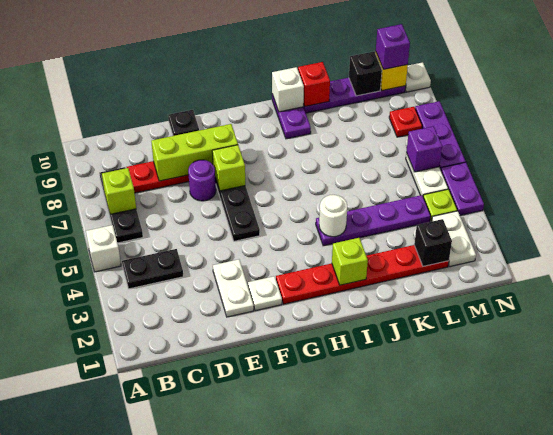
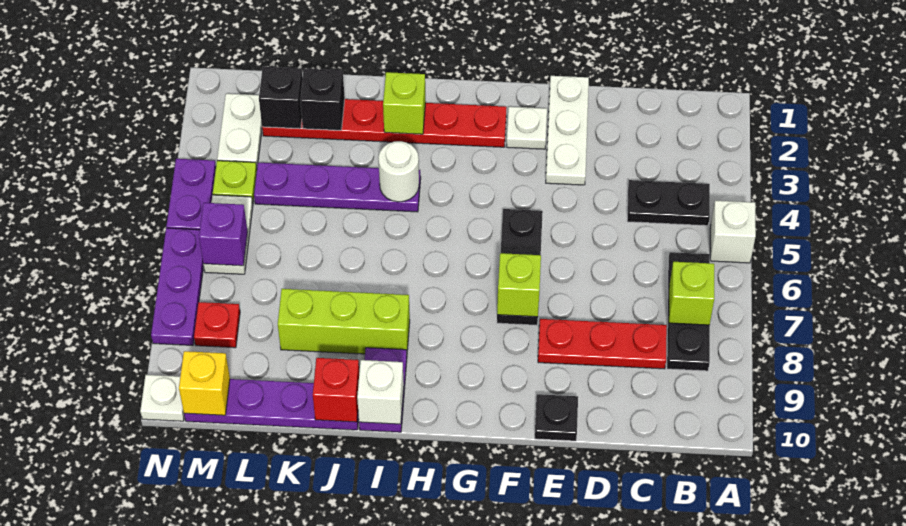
lime 1x3 brick [151,124,238,181] -> lime 1x3 brick moved to [278,289,410,354]
white 1x2 plate [213,259,254,317] -> white 1x3 plate [546,76,589,185]
purple 1x1 round brick [188,160,216,201] -> none
black 1x1 brick [349,52,382,96] -> black 1x1 brick moved to [300,69,345,130]
purple 1x1 brick [376,24,410,69] -> none

